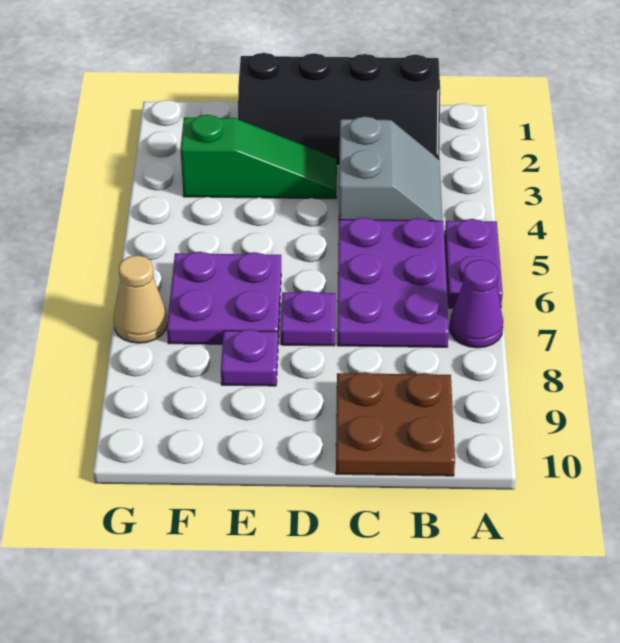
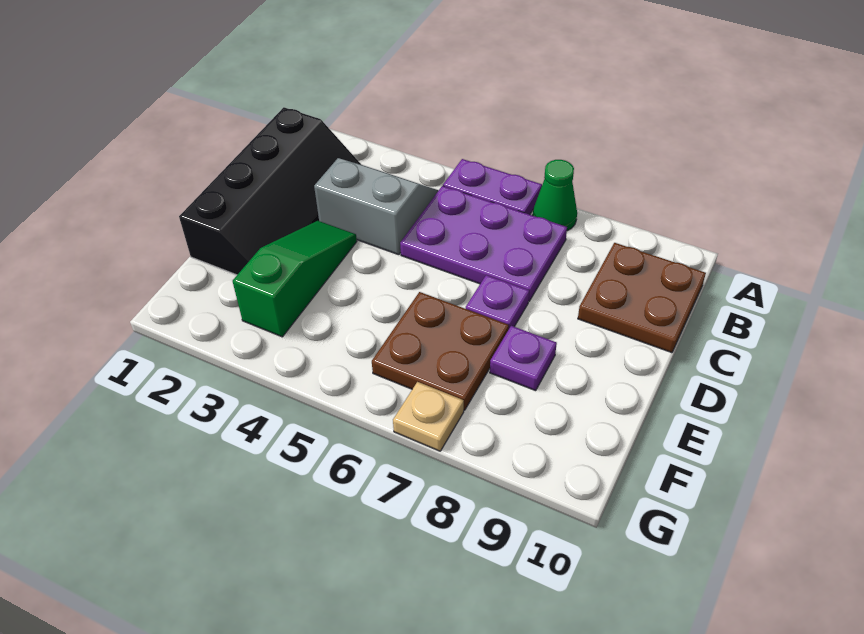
purple 1x1 cone [449,260,503,348] -> green 1x1 cone [533,160,577,231]
purple 2x2 plate [167,252,281,344] -> brown 2x2 plate [372,292,509,410]
tan 1x1 cone [114,255,167,343] -> tan 1x1 plate [393,382,464,451]

